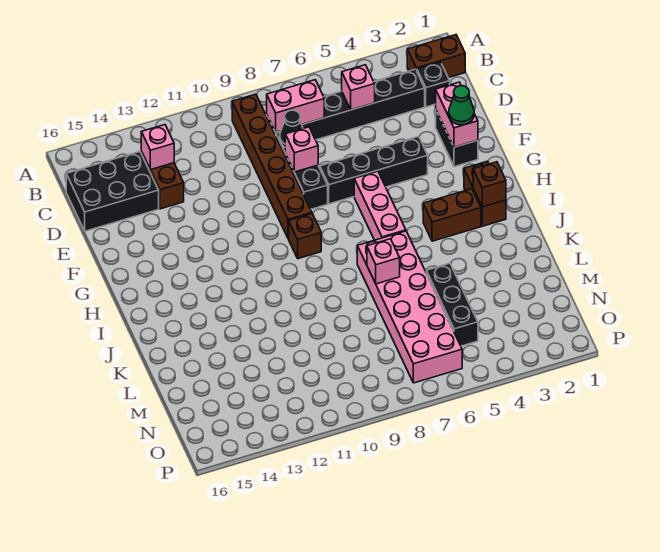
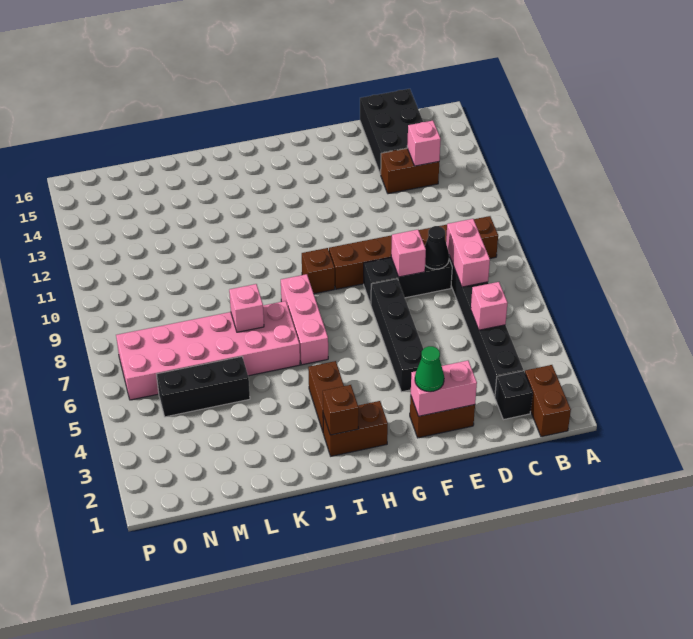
black 1x2 brick [436,110,478,167] -> brown 1x2 brick [410,396,475,438]
pink 1x3 brick [354,171,406,240] -> pink 1x3 brick turned to [281,274,328,365]

